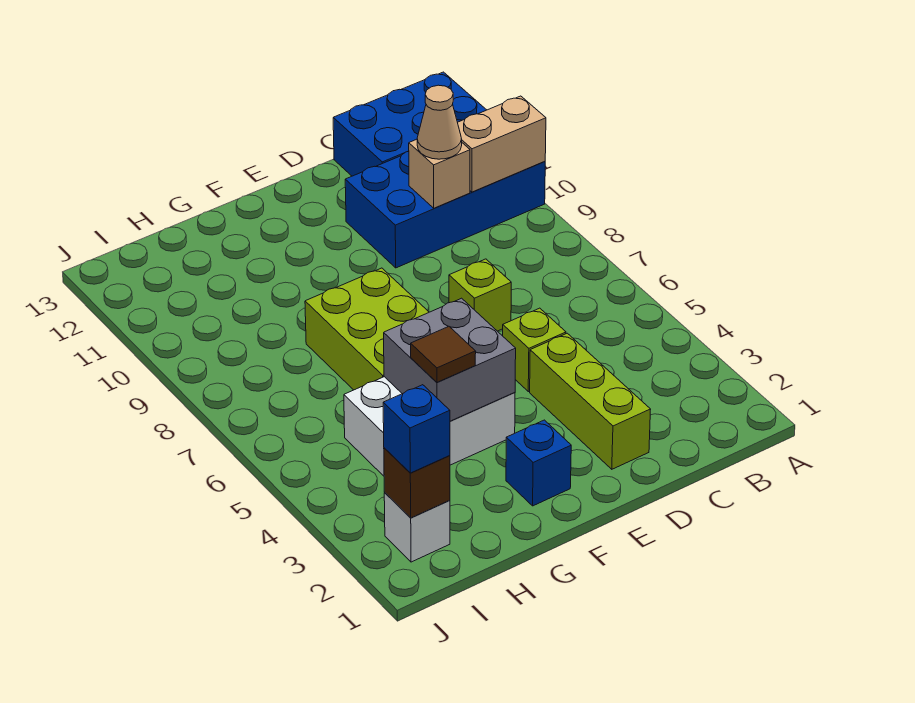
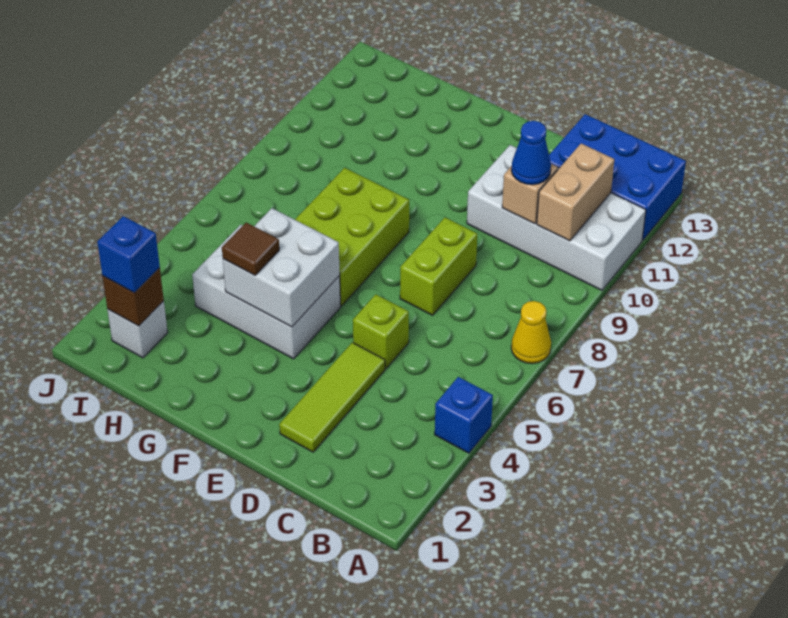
none -> yellow 1x1 cone [511,301,551,364]
blue 2x4 brick [345,151,545,268] -> white 2x4 brick [467,145,646,290]
tan 1x2 brick [458,96,546,192] -> tan 1x2 brick turned to [537,144,614,241]
tan 1x1 cone [417,85,462,159] -> blue 1x1 cone [511,121,551,185]
lime 1x3 brick [530,333,651,469] -> lime 1x3 tile [279,343,385,452]
lime 1x1 brick [449,259,511,331] -> lime 1x2 brick [400,218,477,315]
blue 1x1 brick [506,420,571,506] -> blue 1x1 brick moved to [435,377,493,453]
grey 2x2 brick [384,298,516,421] -> white 2x2 brick [223,208,340,327]

